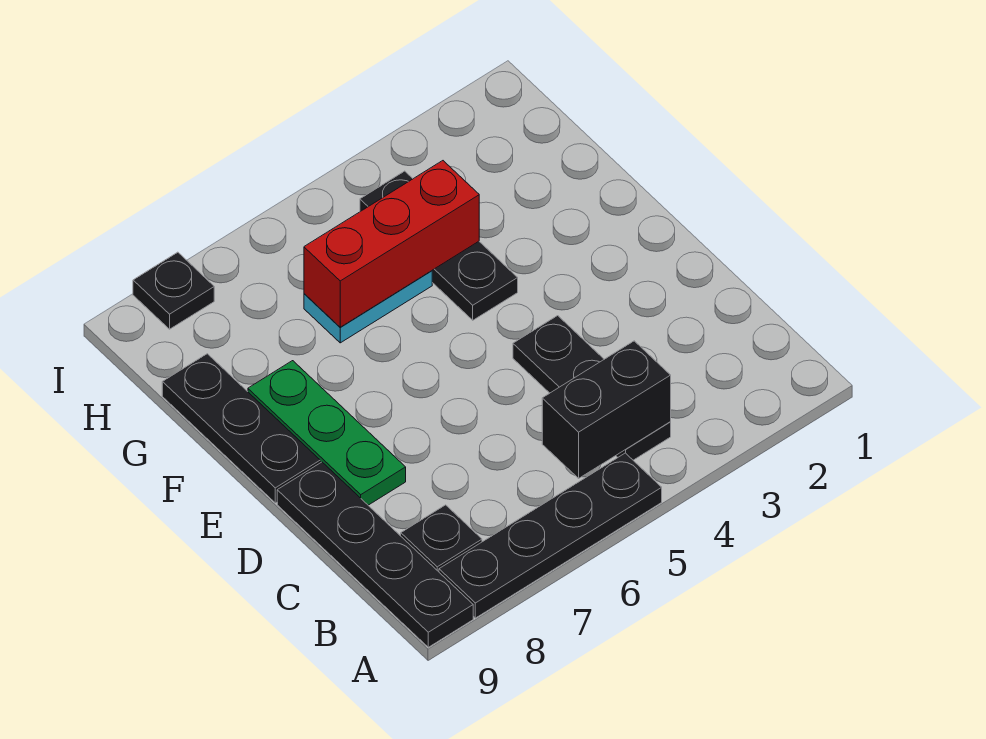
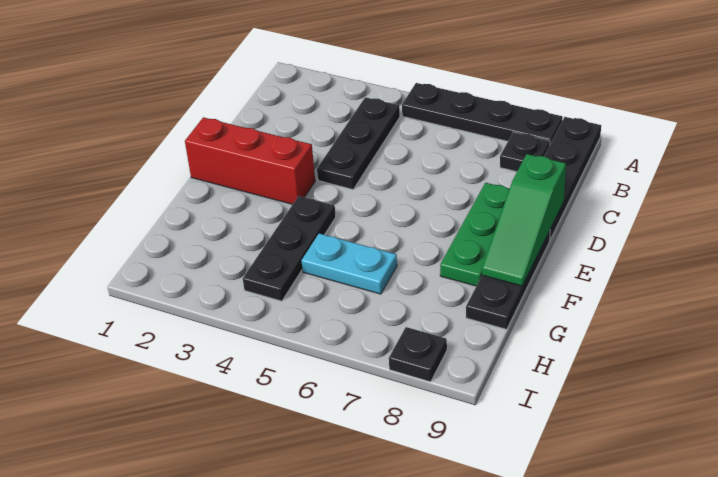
black 1x2 brick [542,341,671,478] -> none
none -> green 1x3 slope [482,154,566,286]
red 1x3 brick [304,161,479,327] -> red 1x3 brick moved to [185,117,315,204]

